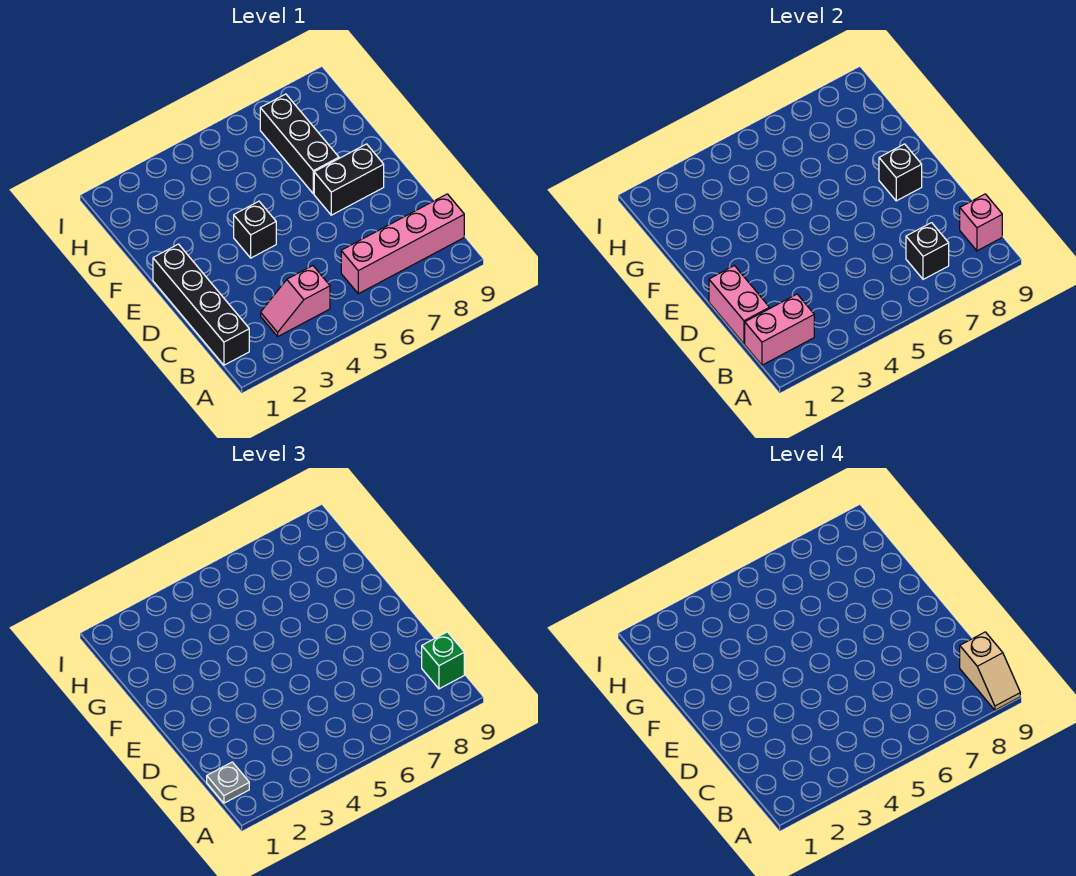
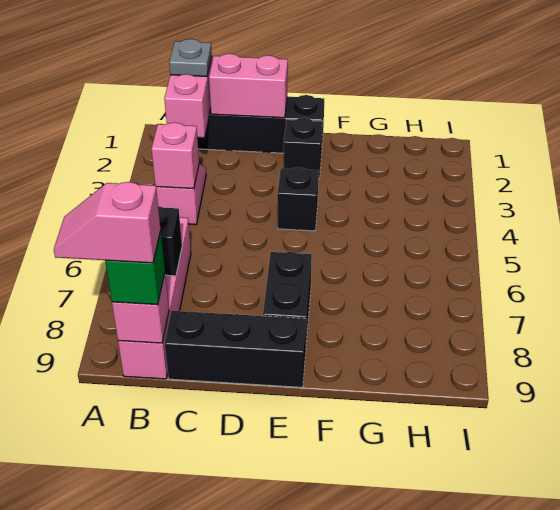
tan 1x2 slope [960,632,1020,710] -> pink 1x2 slope [54,182,161,263]
none -> pink 1x1 brick [152,123,199,189]
black 1x1 brick [879,144,922,201] -> black 1x1 brick moved to [284,118,323,179]
black 1x3 brick [260,94,339,194] -> black 1x3 brick moved to [165,311,306,387]

